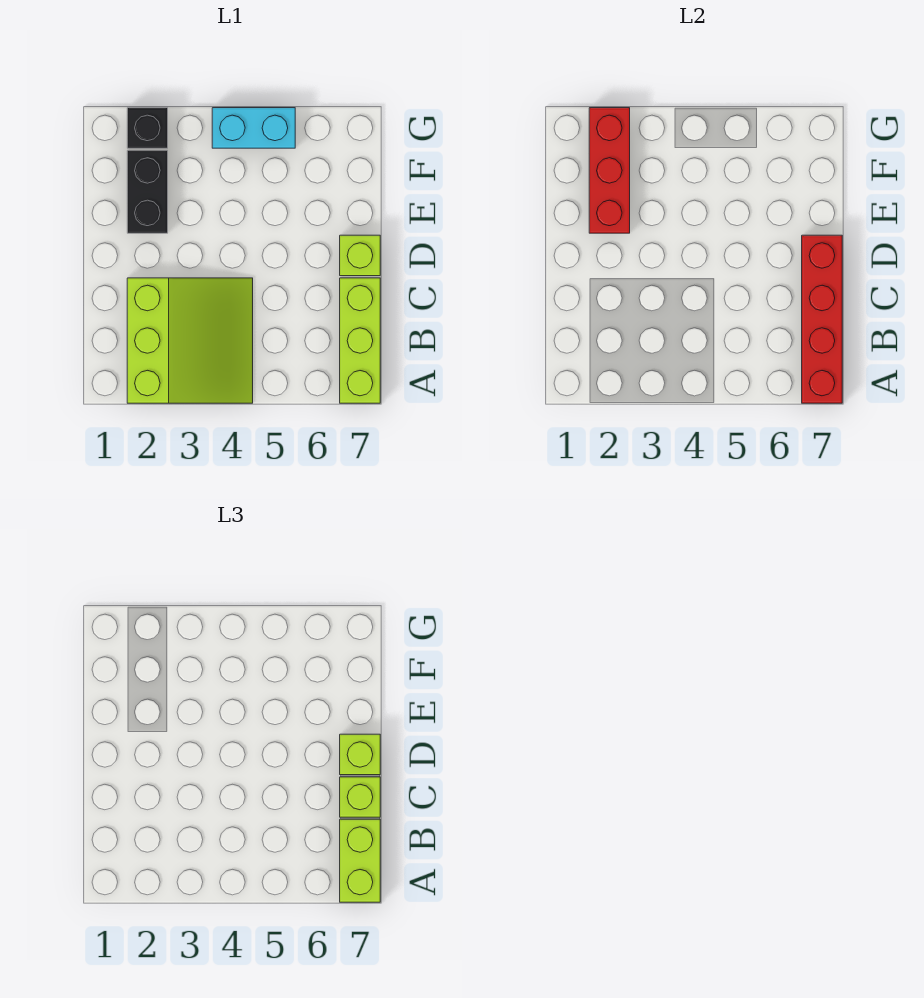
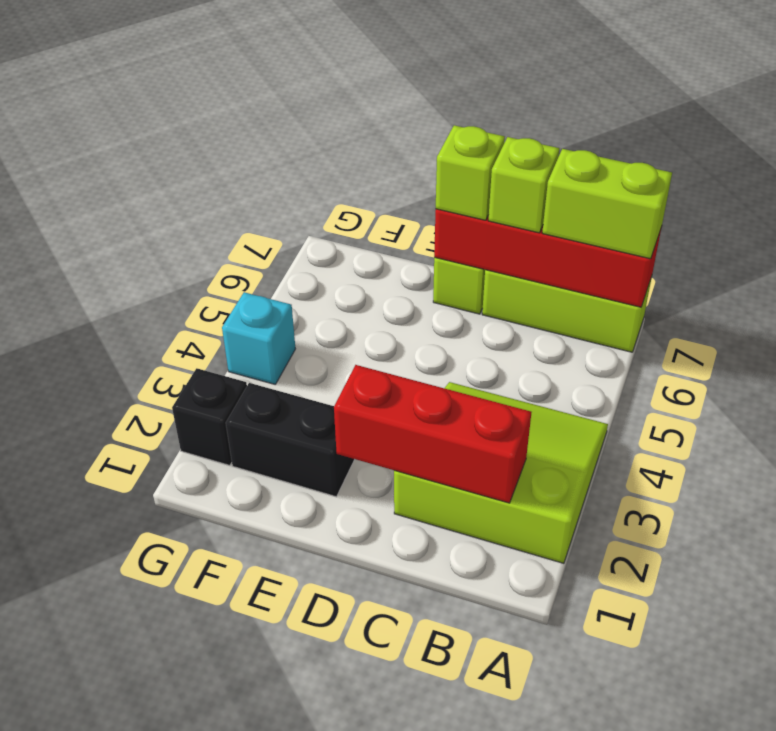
red 1x3 brick [589,108,630,233] -> red 1x3 brick moved to [334,365,531,503]
cyan 1x2 brick [212,108,295,148] -> cyan 1x1 brick [222,292,295,384]

